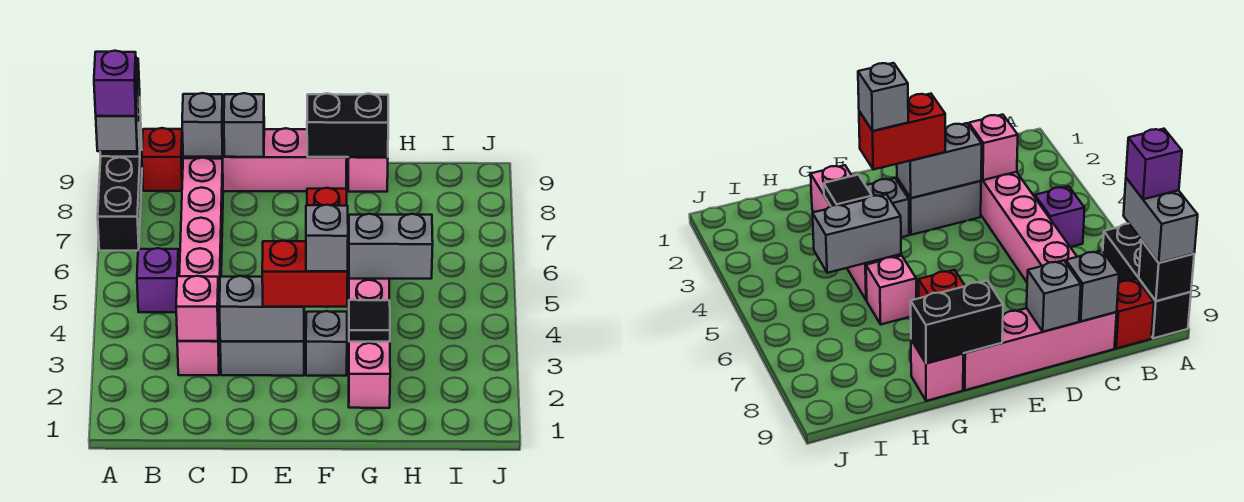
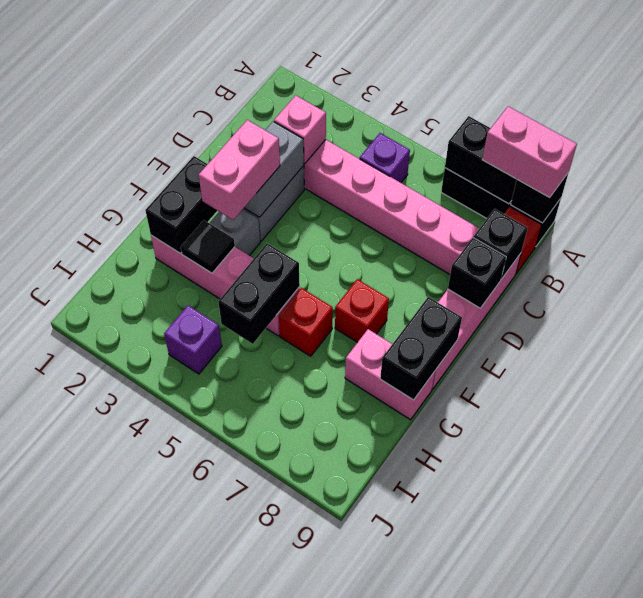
none -> black 1x2 brick [445,116,516,204]
grey 1x2 brick [96,58,140,151] -> pink 1x2 brick [482,106,577,198]
purple 1x1 brick [94,51,137,116] -> purple 1x1 brick moved to [164,305,222,374]
grey 1x1 brick [182,93,223,157] -> black 1x1 brick [473,209,528,279]
grey 1x1 brick [224,93,264,157] -> black 1x1 brick [448,238,506,308]
red 1x2 brick [262,241,348,307] -> pink 1x2 brick [199,120,280,220]
none -> black 1x2 brick [145,156,217,253]
grey 1x1 brick [306,205,348,271] -> none
grey 1x2 brick [349,214,433,279] -> black 1x2 brick [218,243,300,344]
pink 1x1 brick [866,256,916,324] -> red 1x1 brick [279,288,333,356]
pink 1x1 brick [348,157,388,192] -> pink 1x2 brick [345,329,435,420]

